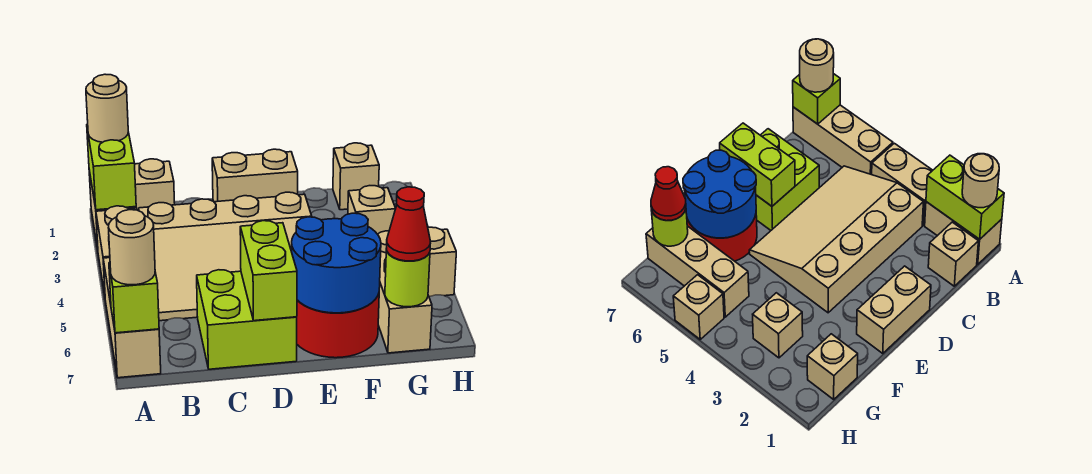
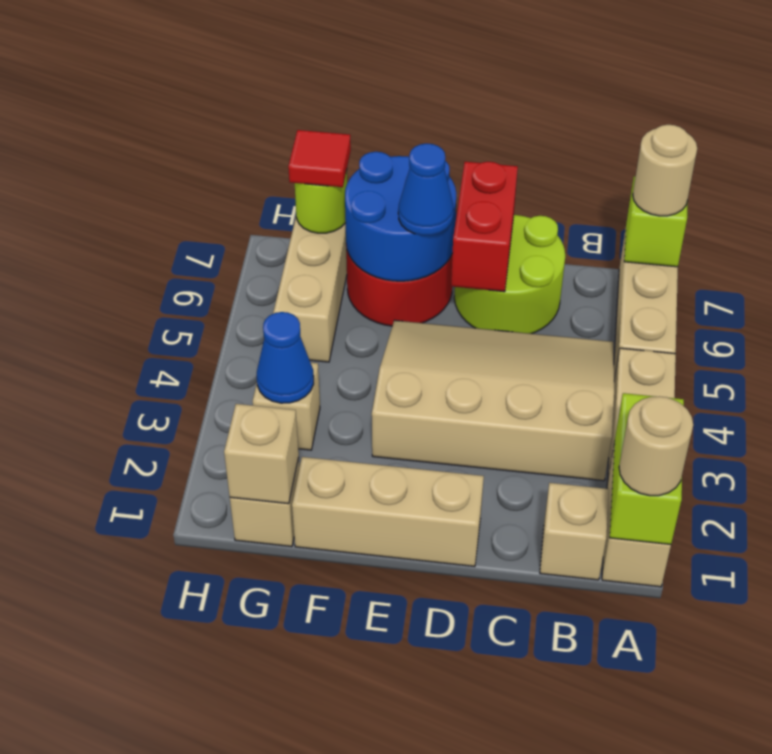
lime 2x2 brick [197,270,297,369] -> lime 2x2 round brick [454,215,565,334]
tan 1x2 brick [212,149,298,202] -> tan 1x3 brick [292,457,484,567]
lime 1x2 brick [240,221,297,321] -> red 1x2 brick [451,162,518,292]
none -> blue 1x1 cone [398,143,454,235]
none -> blue 1x1 cone [257,312,314,403]
red 1x1 cone [387,187,430,261] -> red 1x1 tile [288,130,351,187]
tan 1x1 brick [428,227,456,297] -> tan 1x1 brick moved to [224,404,299,504]

